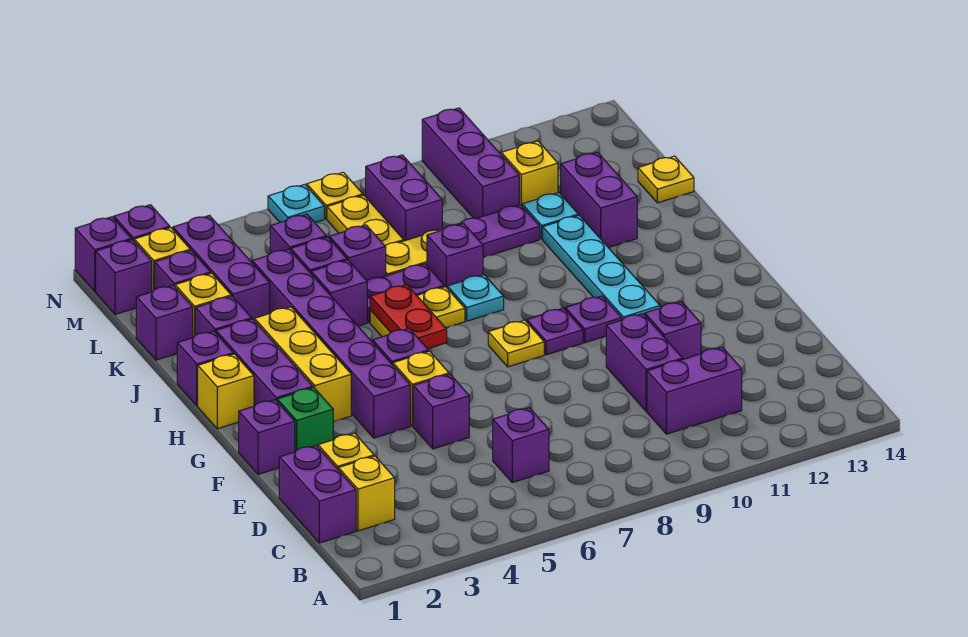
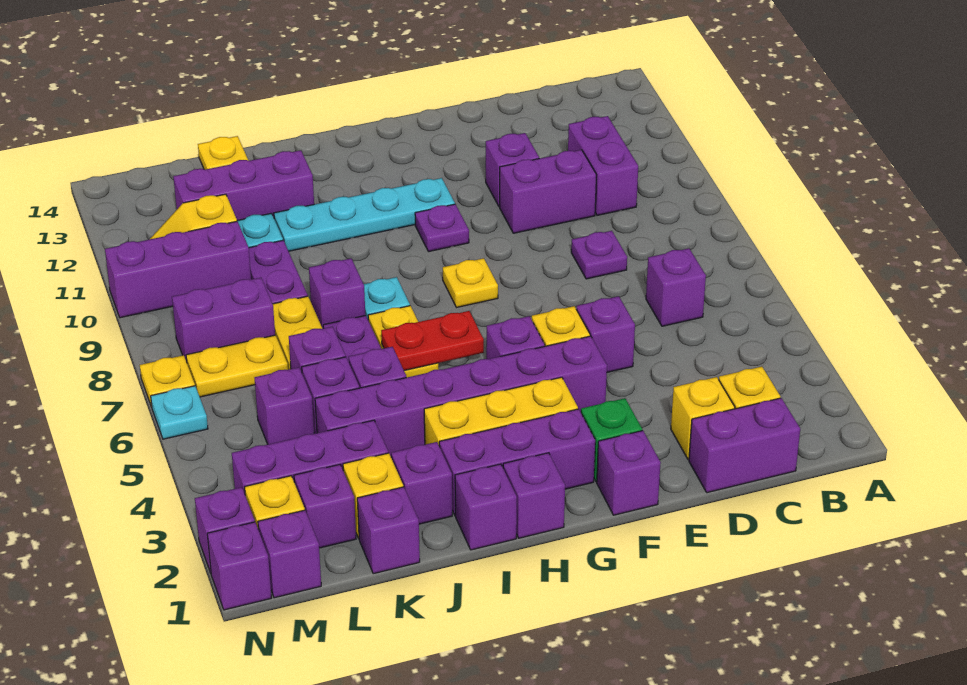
purple 1x1 plate [527,308,583,355] -> purple 1x1 plate moved to [571,231,627,279]
yellow 1x1 brick [198,354,254,429] -> purple 1x1 brick [503,453,565,538]
purple 1x2 brick [561,152,637,248] -> purple 1x3 brick [173,150,314,220]

